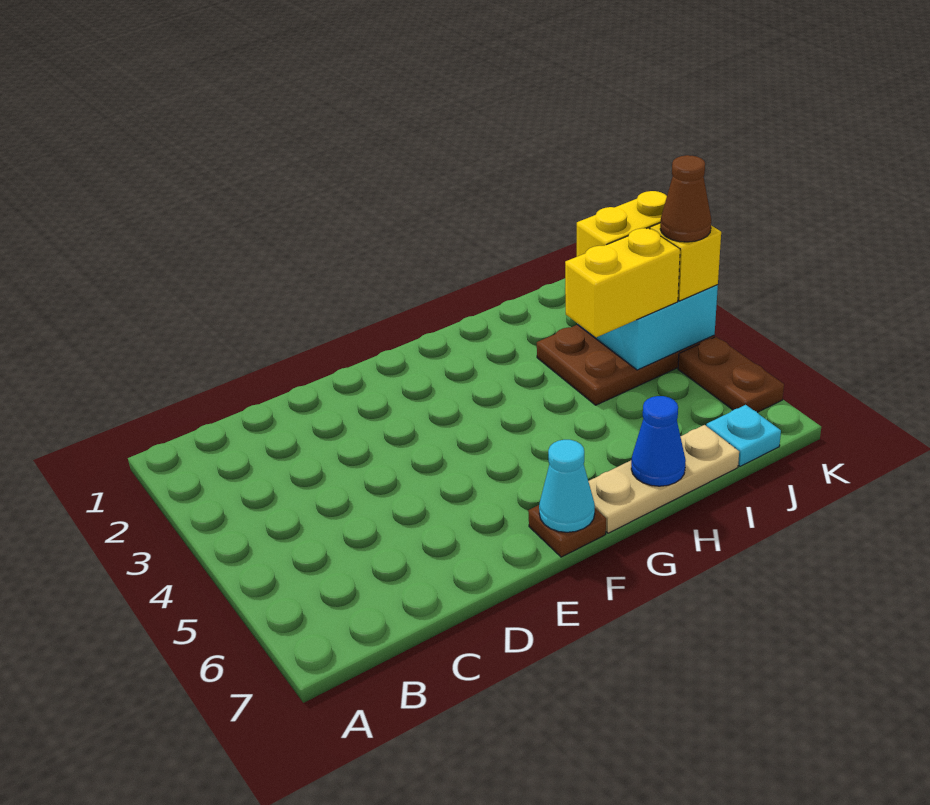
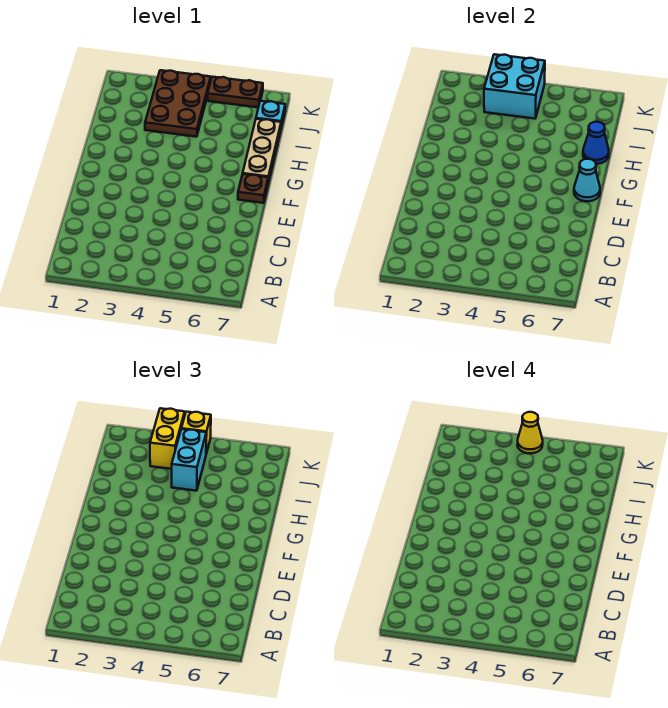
yellow 1x2 brick [565,228,680,337] -> cyan 1x2 brick [172,429,206,491]
brown 1x1 cone [660,155,711,242] -> yellow 1x1 cone [517,412,543,453]

